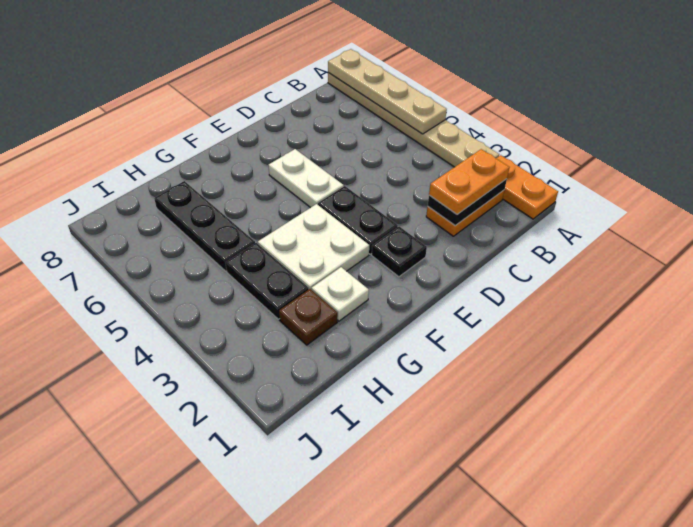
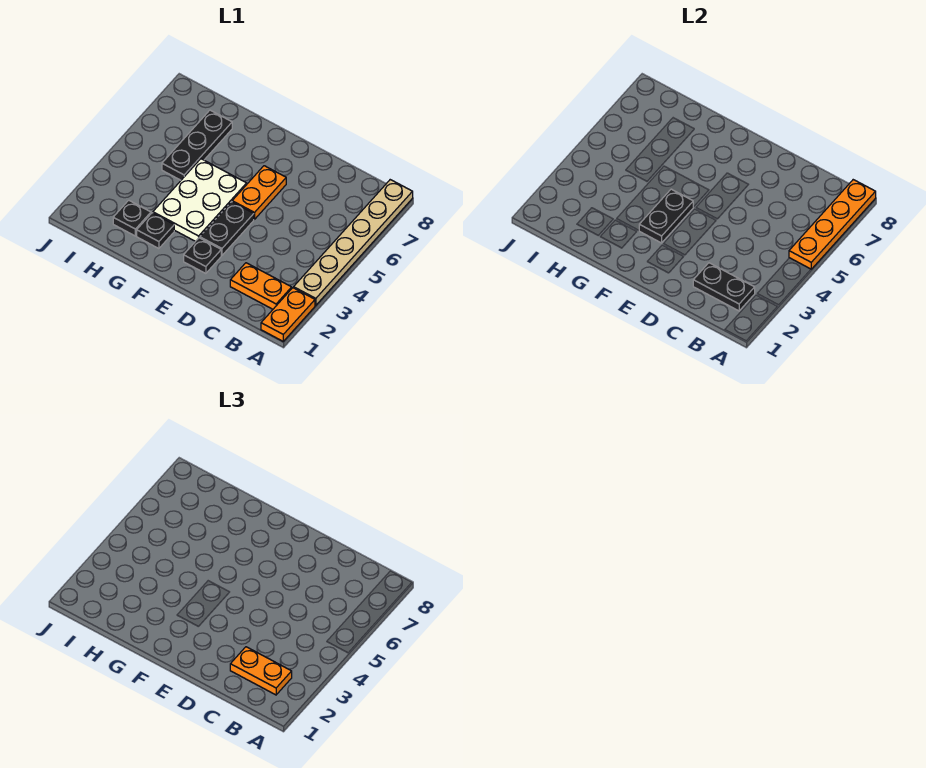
tan 1x4 plate [328,49,447,134] -> orange 1x4 plate [789,180,876,269]
white 1x2 plate [269,149,344,208] -> orange 1x2 plate [232,166,286,219]
white 2x2 plate [258,204,369,290] -> white 2x3 plate [153,159,247,241]
white 1x1 plate [312,267,369,321] -> black 1x1 plate [137,213,174,249]
brown 1x1 plate [279,289,338,345] -> black 1x1 plate [113,200,151,236]
black 1x2 plate [225,243,309,319] -> black 1x2 plate moved to [639,189,693,243]

